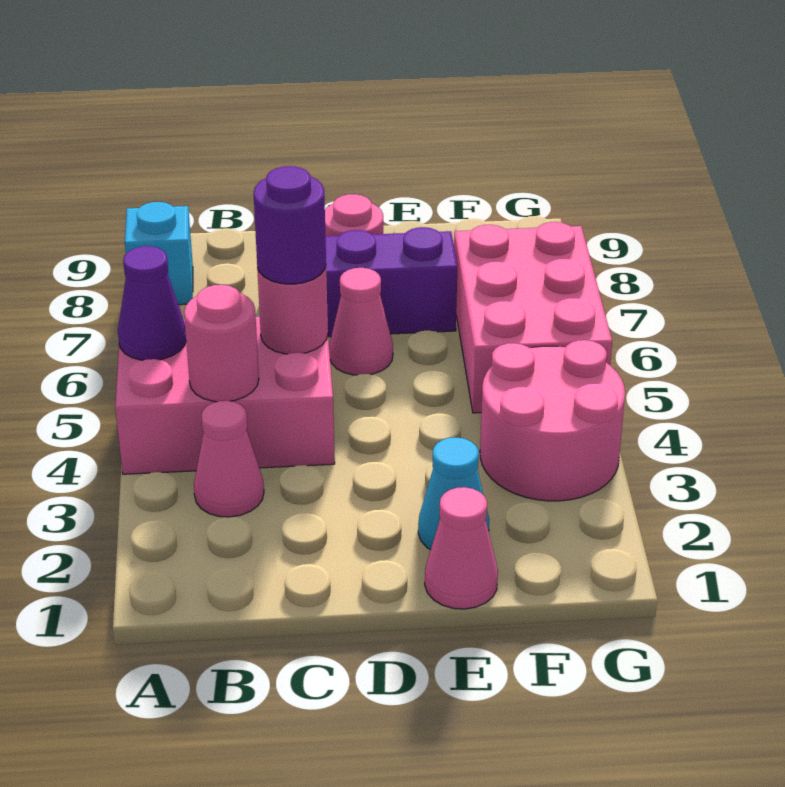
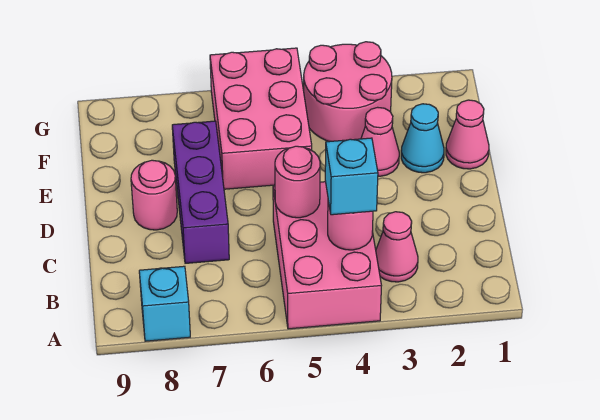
purple 1x1 cone [118,246,186,360] -> none
none -> cyan 1x1 brick [325,138,378,215]
purple 1x1 round brick [254,166,326,284] -> none
pink 1x1 cone [329,268,393,375] -> pink 1x1 cone moved to [361,107,399,176]
pink 2x3 brick [454,222,612,413] -> pink 2x3 brick turned to [210,48,312,189]

